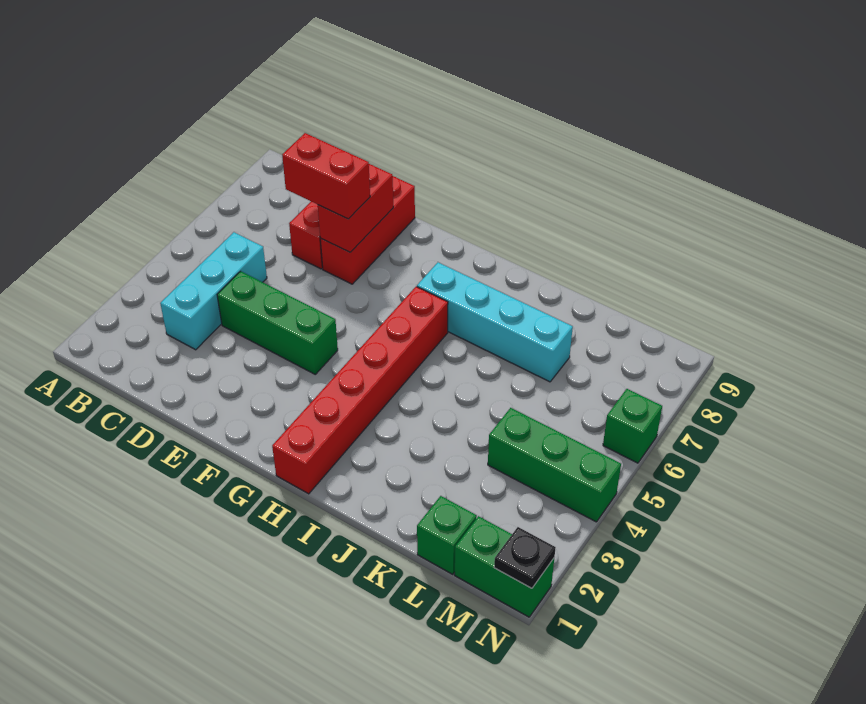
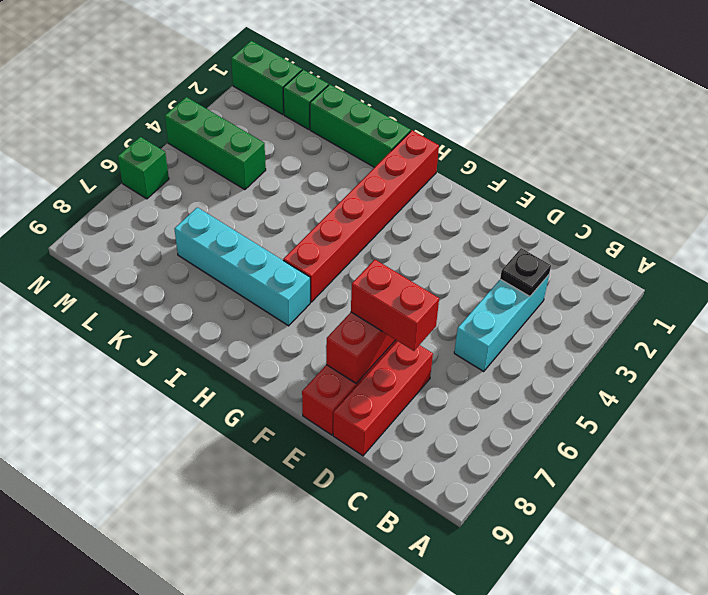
green 1x3 brick [217,271,338,374] -> green 1x3 brick moved to [310,84,411,167]
black 1x1 plate [494,527,556,588] -> black 1x1 plate moved to [500,248,551,296]

